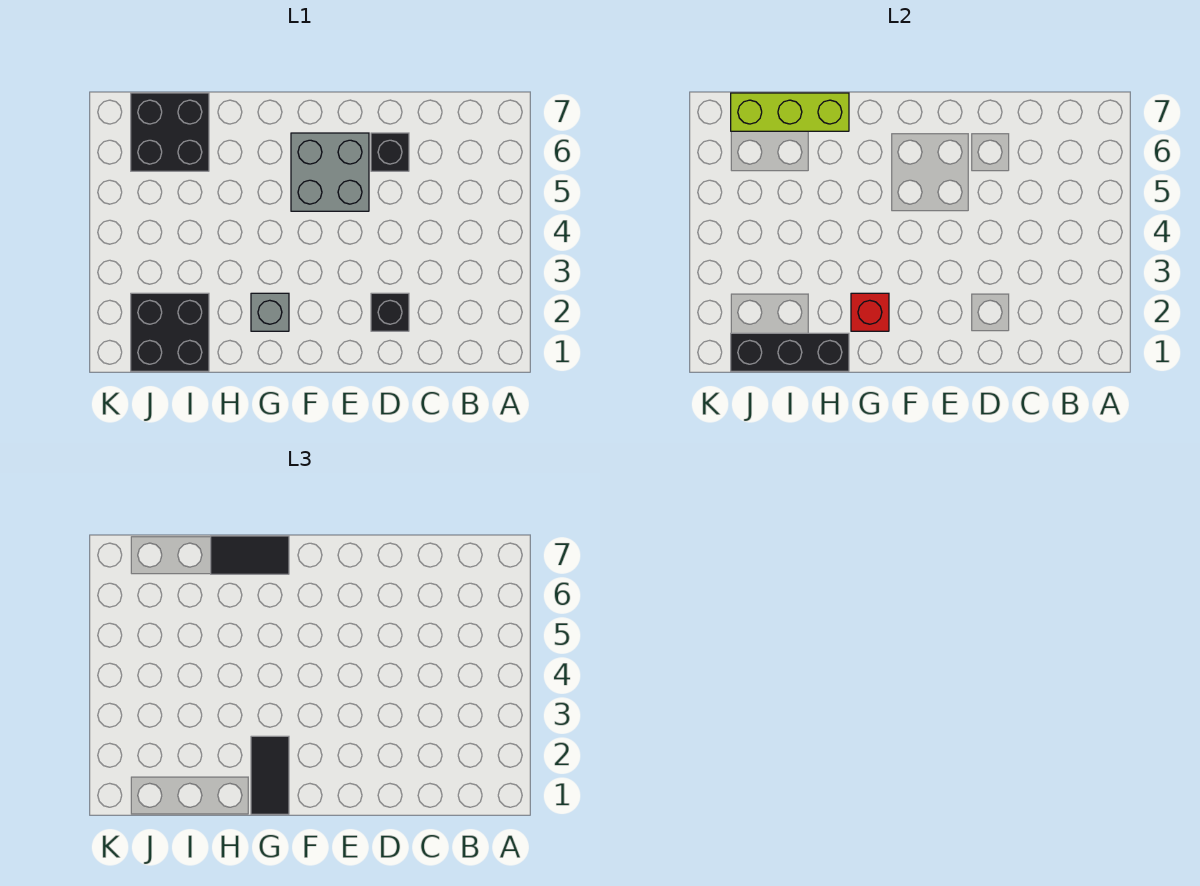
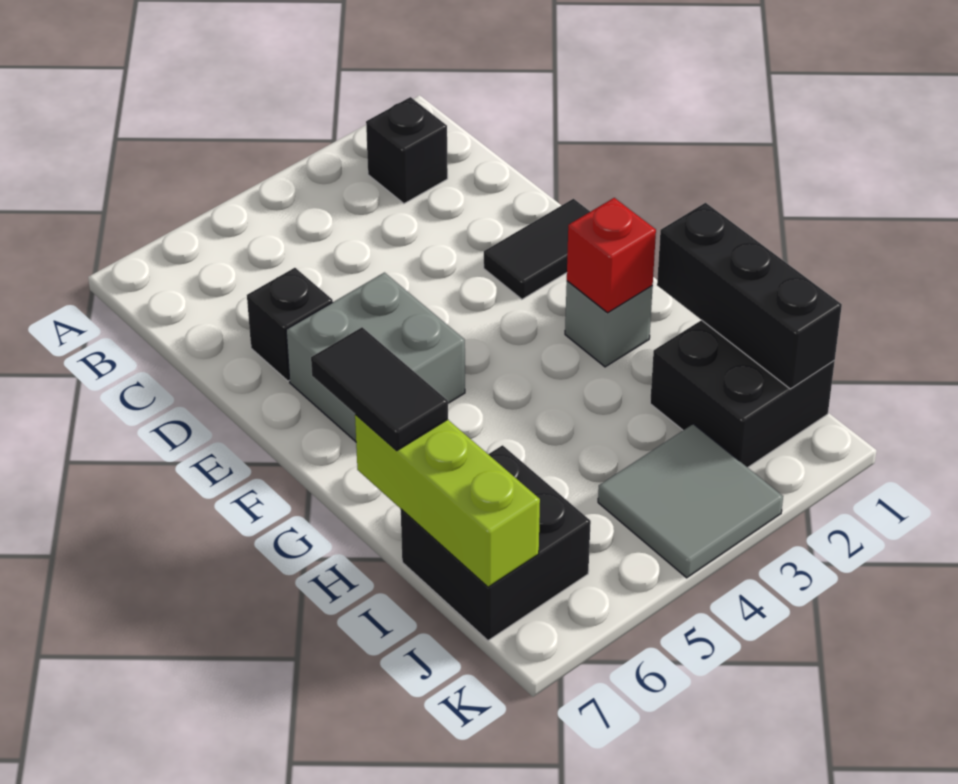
black 1x1 brick [371,293,409,331] -> black 1x1 brick moved to [366,97,448,204]
black 1x2 tile [251,736,289,814] -> black 1x2 tile moved to [484,199,590,299]
none -> grey 2x2 tile [598,424,783,578]

